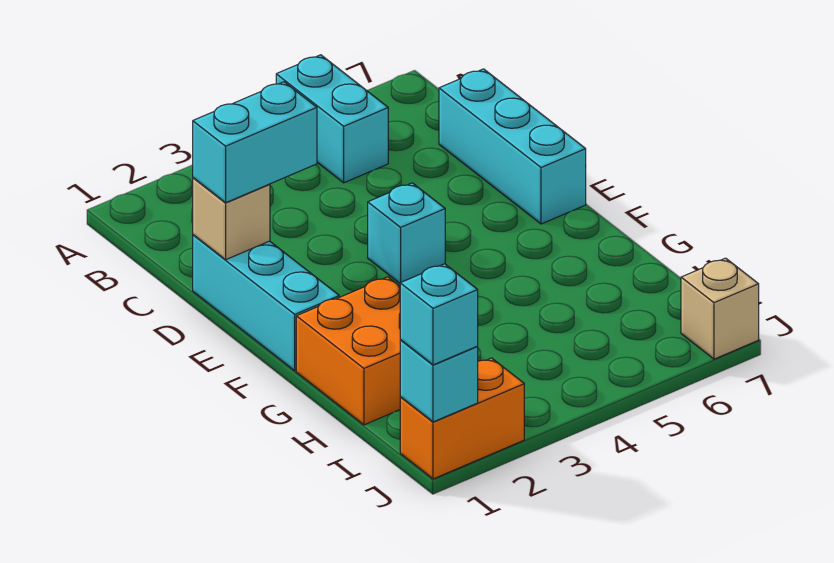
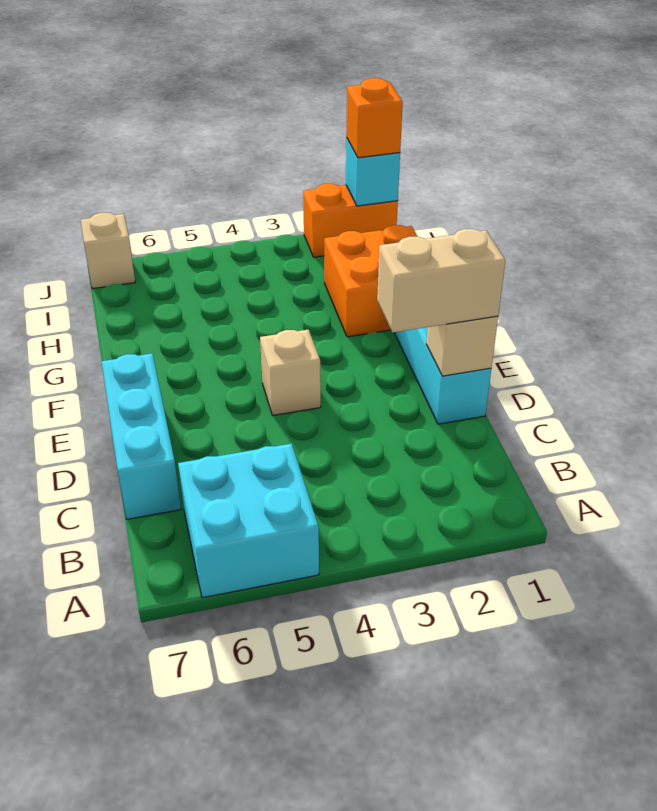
cyan 1x2 brick [276,55,388,183] -> cyan 2x2 brick [178,444,319,598]
cyan 1x2 brick [193,82,317,203] -> tan 1x2 brick [377,229,506,333]
cyan 1x1 brick [368,183,445,283] -> tan 1x1 brick [260,330,321,415]
cyan 1x1 brick [400,264,478,365] -> orange 1x1 brick [346,78,403,158]

